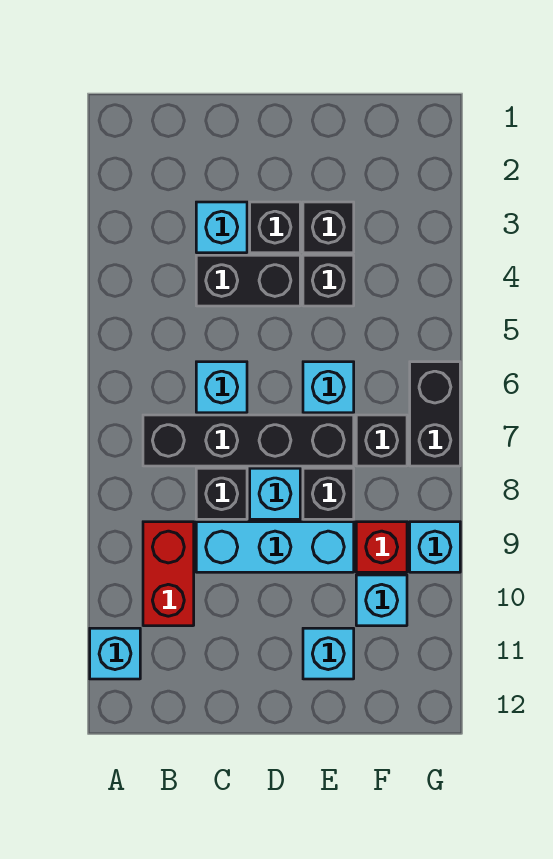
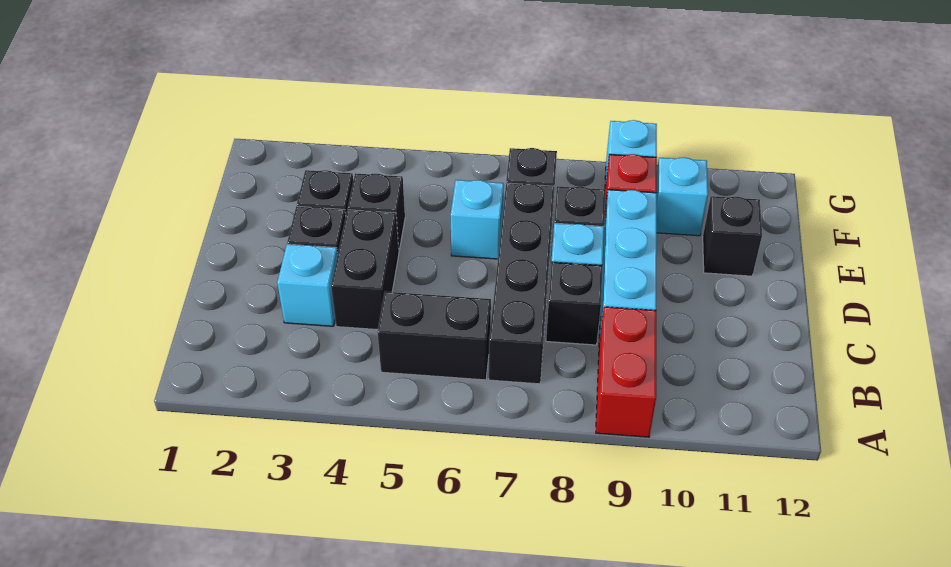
cyan 1x1 brick [90,628,140,679] -> none
red 1x2 brick [143,522,194,626] -> red 1x2 brick turned to [596,307,656,437]
cyan 1x1 brick [196,362,247,413] -> none
cyan 1x1 brick [303,628,354,679] -> black 1x1 brick [703,196,762,276]
black 1x2 brick [410,362,460,466] -> black 1x2 brick moved to [377,292,491,380]

